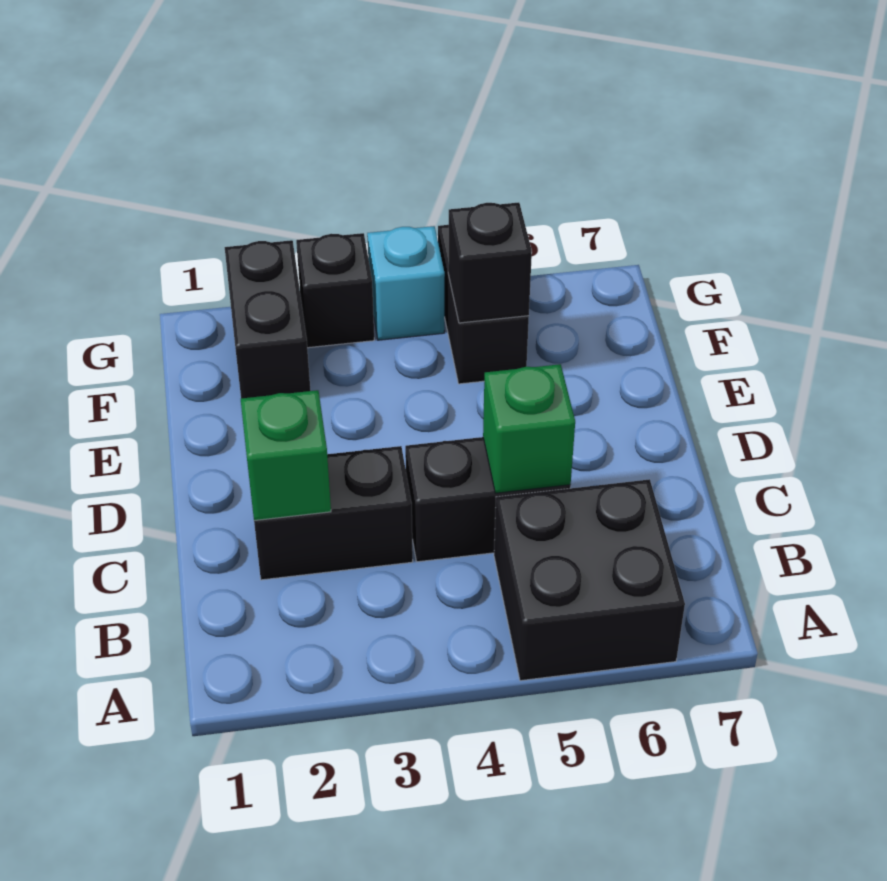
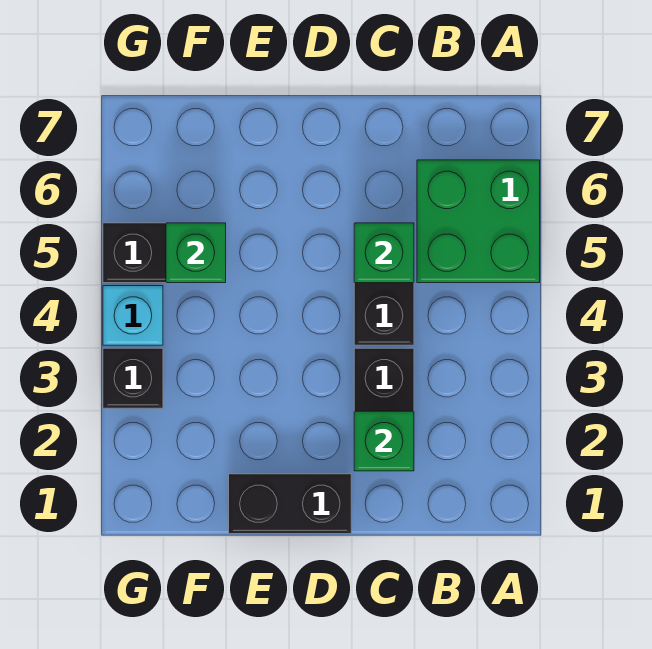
black 2x2 brick [494,479,685,681] -> green 2x2 brick [417,160,540,283]
black 1x2 brick [225,240,311,398] -> black 1x2 brick moved to [229,474,351,534]
black 1x1 brick [448,202,532,323] -> green 1x1 brick [166,223,226,283]

